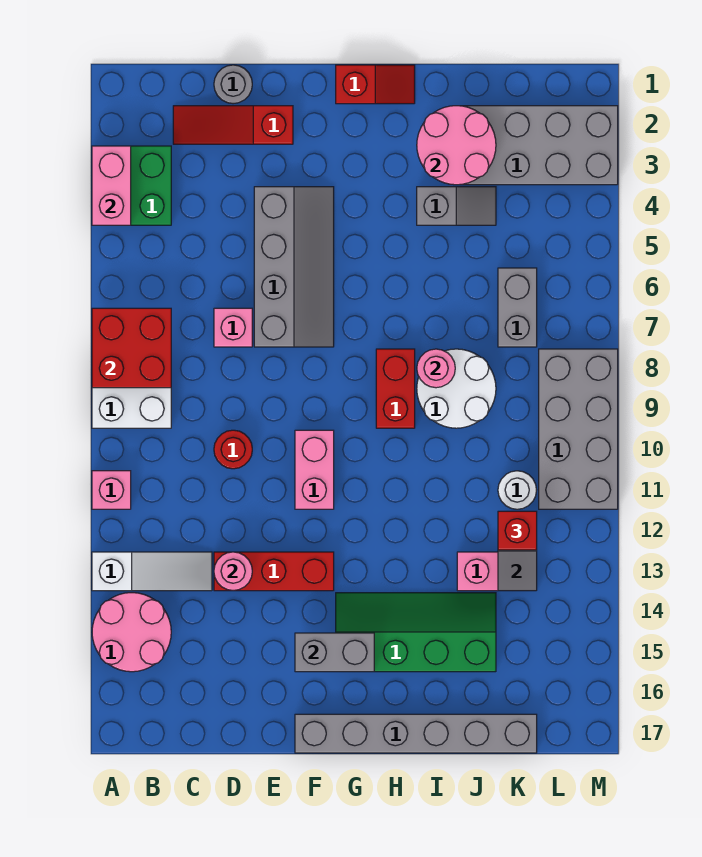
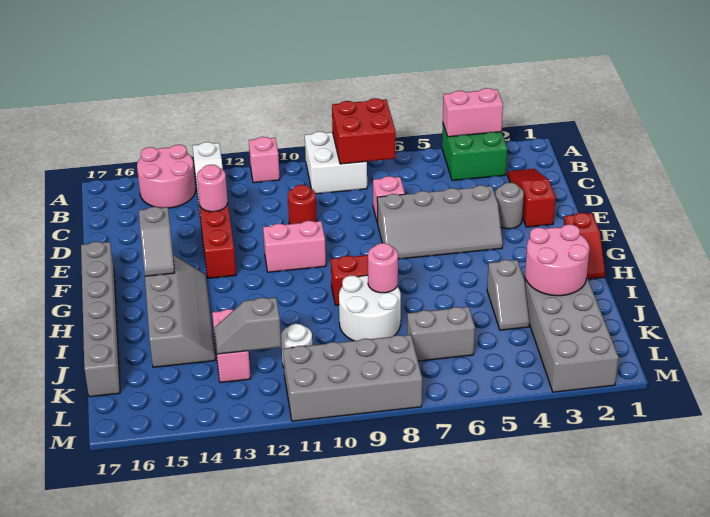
grey 1x1 round brick [214,65,252,104] -> grey 1x1 round brick moved to [496,183,524,229]
grey 1x2 brick [295,633,374,672] -> grey 1x2 slope [139,207,175,276]
green 2x4 slope [336,593,496,672] -> grey 2x4 slope [145,255,215,367]
red 1x1 brick [498,511,537,550] -> none

